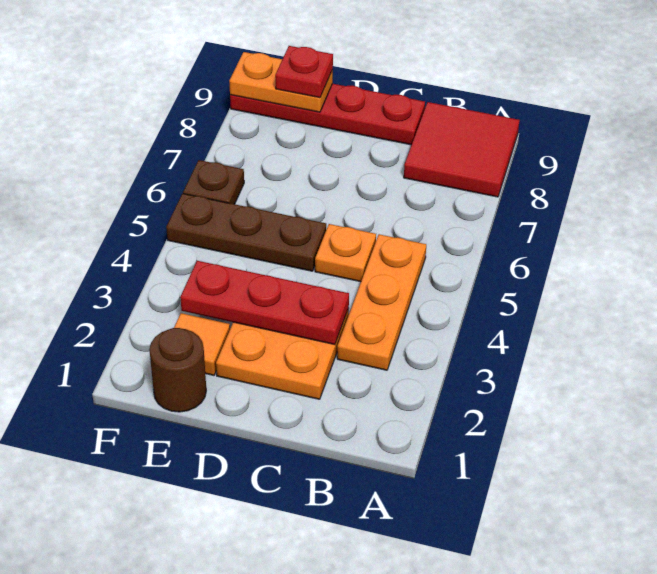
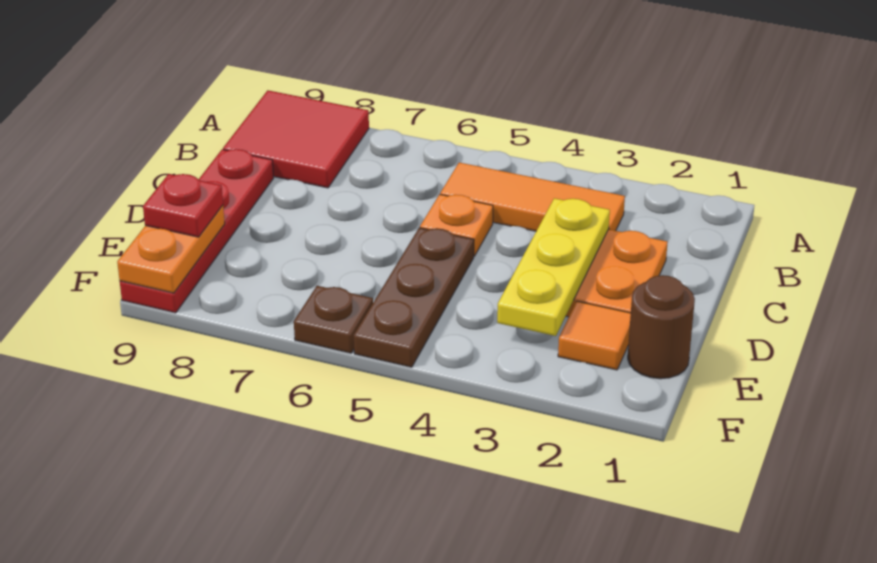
orange 1x3 plate [337,234,426,370] -> orange 1x3 tile [440,163,625,231]
red 1x3 plate [180,261,349,345] -> yellow 1x3 plate [497,198,610,336]

